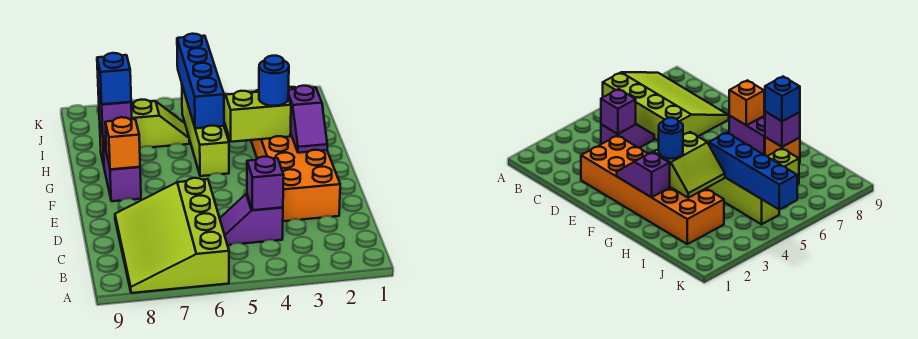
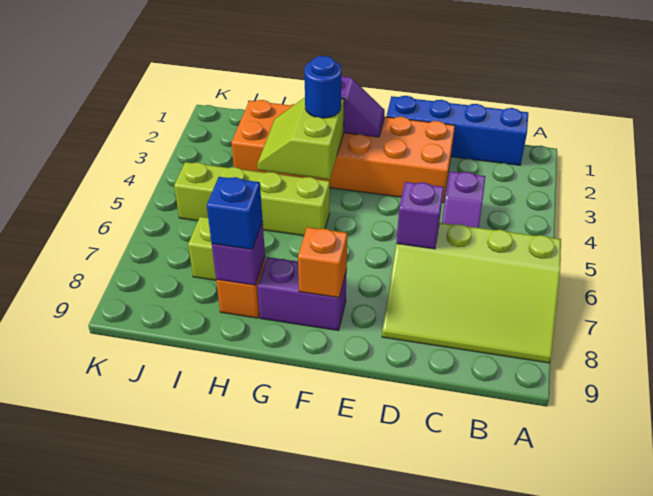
purple 1x1 brick [247,157,284,210] -> purple 1x1 brick moved to [396,182,444,249]
blue 1x4 brick [177,34,224,128] -> blue 1x4 brick moved to [386,96,528,165]

